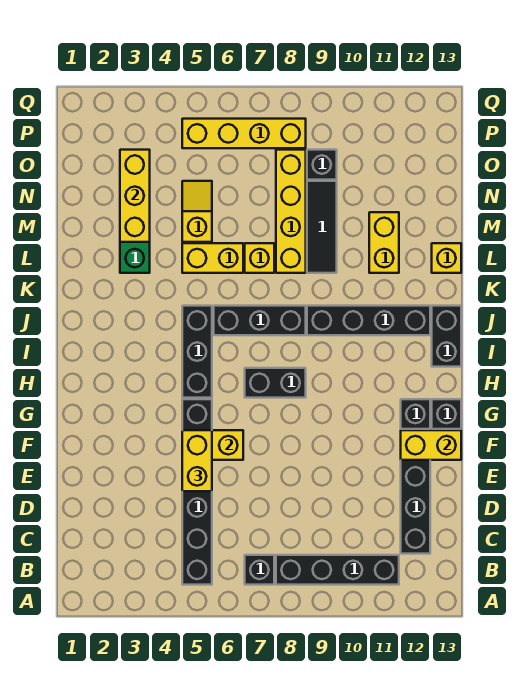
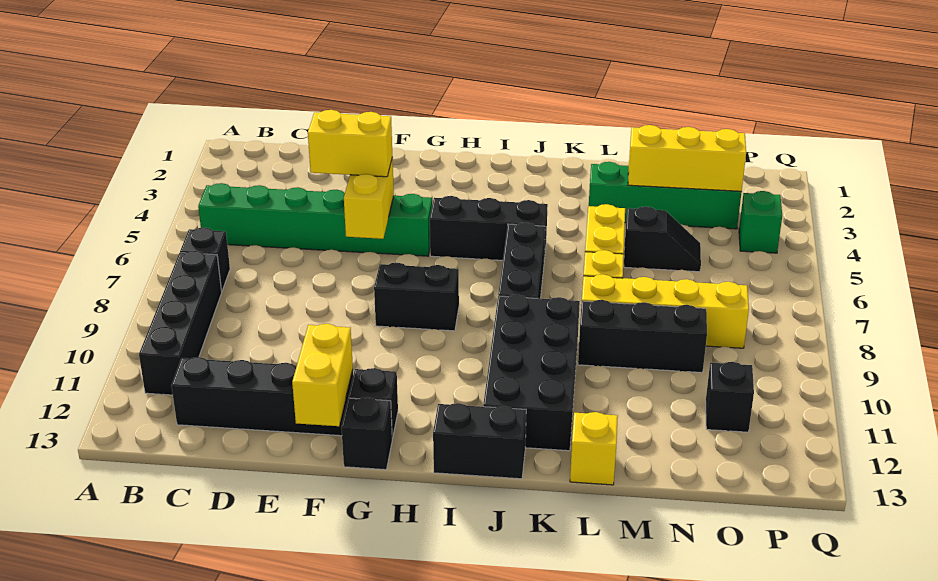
black 1x6 brick [182,399,212,585] -> green 1x6 brick [198,183,432,256]
black 1x2 brick [245,368,306,398] -> black 1x2 brick turned to [374,263,459,331]
black 1x4 brick [307,306,430,335] -> black 2x4 brick [483,295,580,451]
black 1x3 tile [307,181,337,273] -> black 1x3 brick [578,300,707,373]
yellow 1x2 brick [369,212,399,273] -> none
yellow 1x2 slope [182,181,212,242] -> black 1x2 slope [624,206,701,272]
black 1x1 brick [307,150,337,180] -> black 1x1 brick moved to [706,362,754,432]
none -> green 1x1 brick [739,191,782,253]
yellow 1x4 brick [182,119,306,148] -> none

